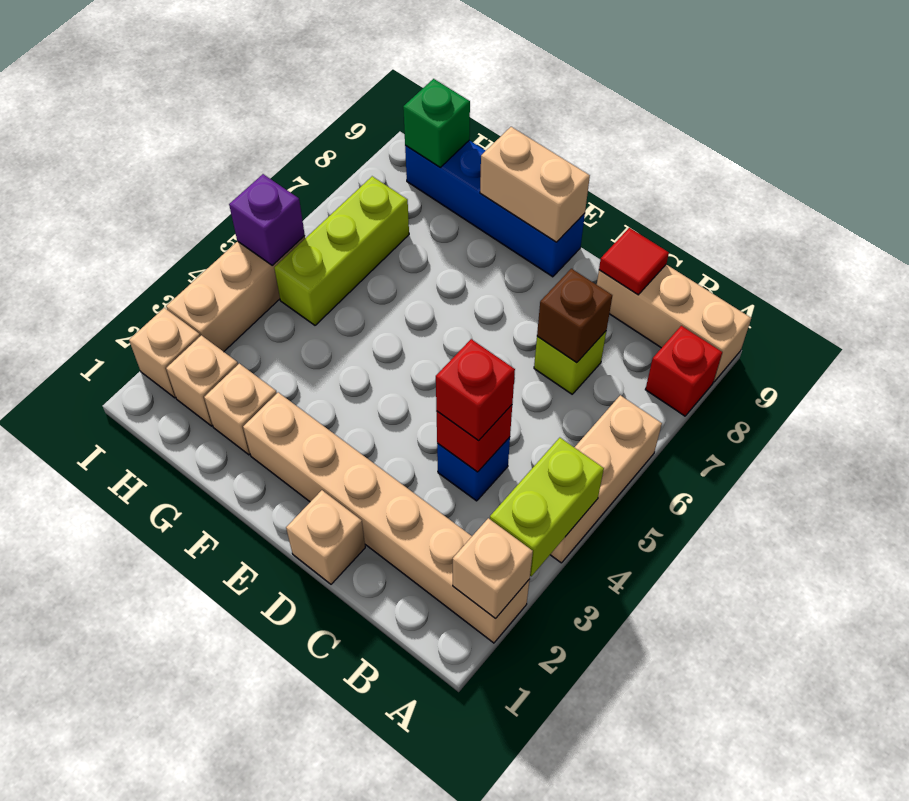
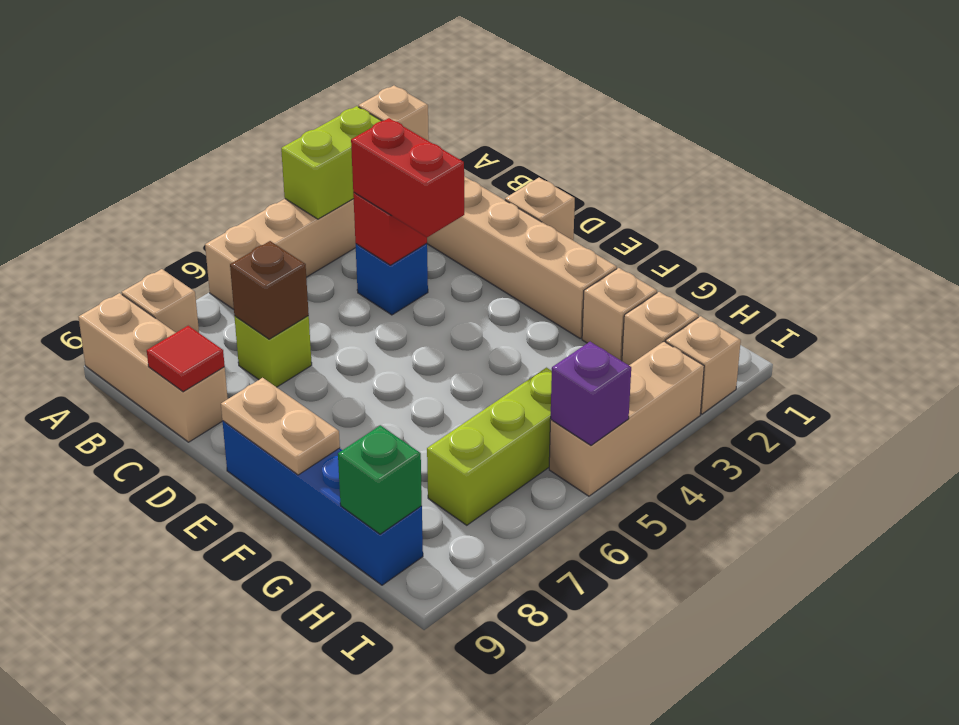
red 1x1 brick [645,326,722,416] -> tan 1x1 brick [122,269,199,333]
red 1x1 brick [436,339,515,441] -> red 1x2 brick [351,118,464,237]
tan 1x2 brick [480,127,590,242] -> tan 1x2 plate [221,378,340,475]

